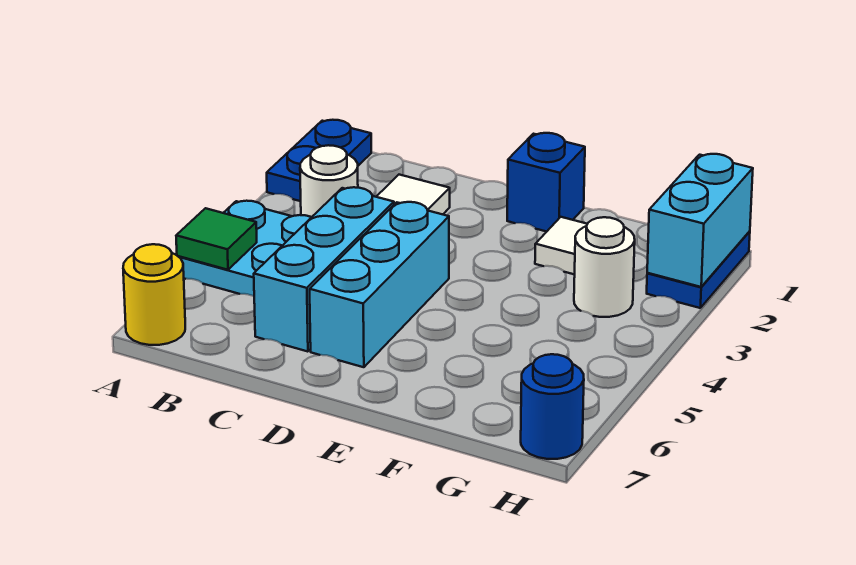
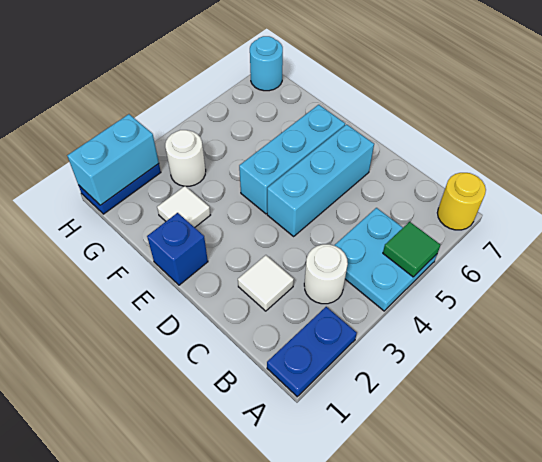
cyan 1x3 brick [254,187,394,352] -> cyan 1x3 brick moved to [239,105,345,214]
blue 1x1 round brick [521,354,584,459] -> cyan 1x1 round brick [250,36,283,91]

